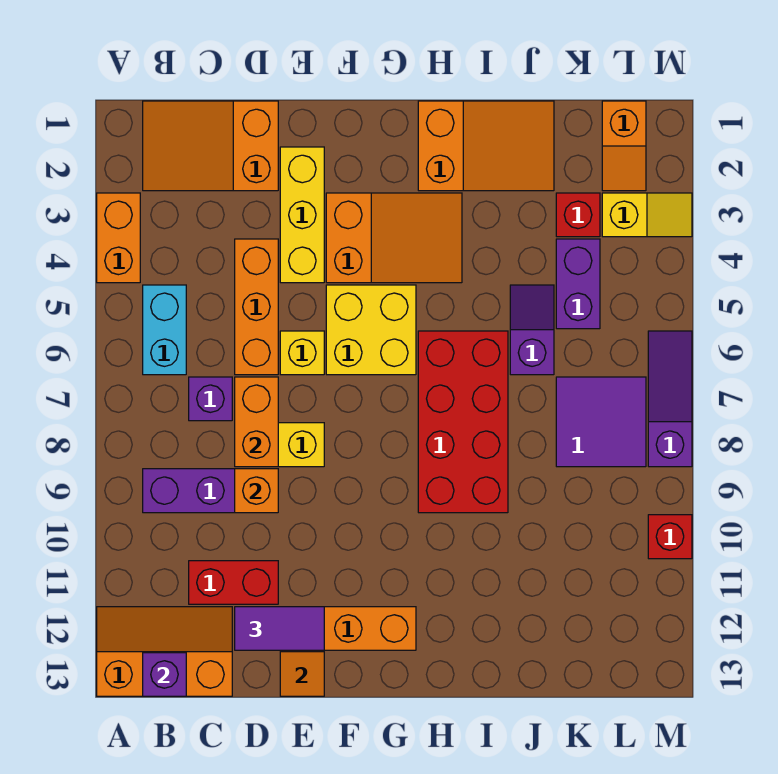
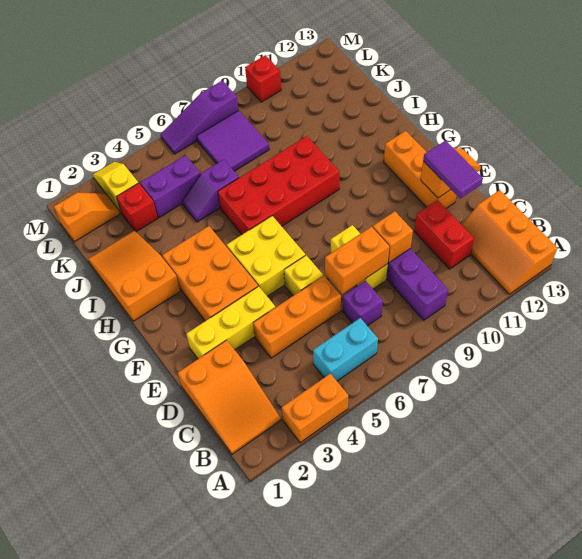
purple 1x1 brick [143,653,186,696] -> none
orange 2x3 slope [326,193,462,283] -> orange 2x3 brick [162,226,258,321]

